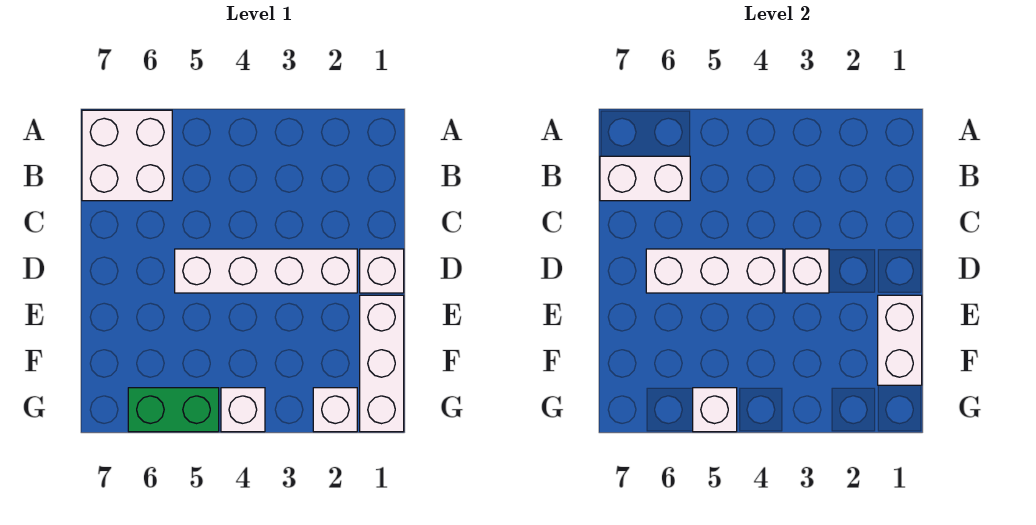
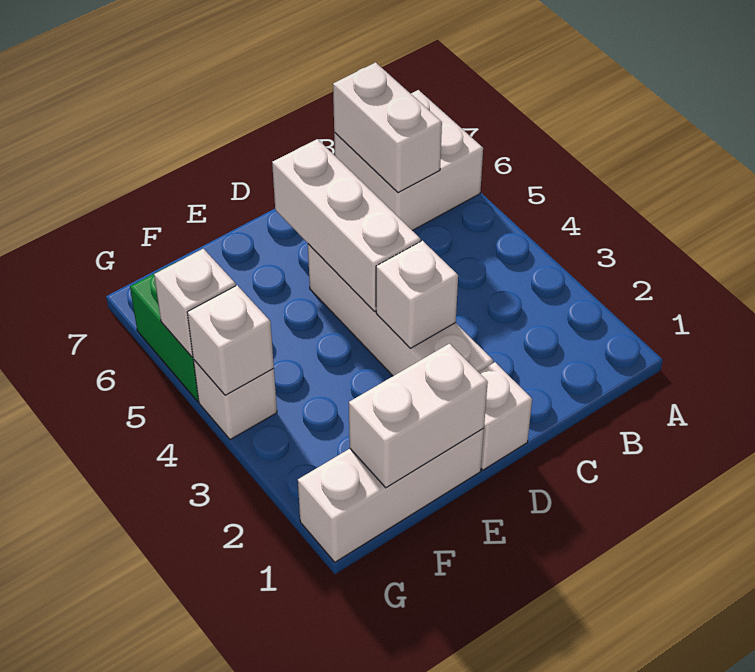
white 1x1 brick [313,388,357,432] -> white 1x1 brick moved to [187,285,274,395]

